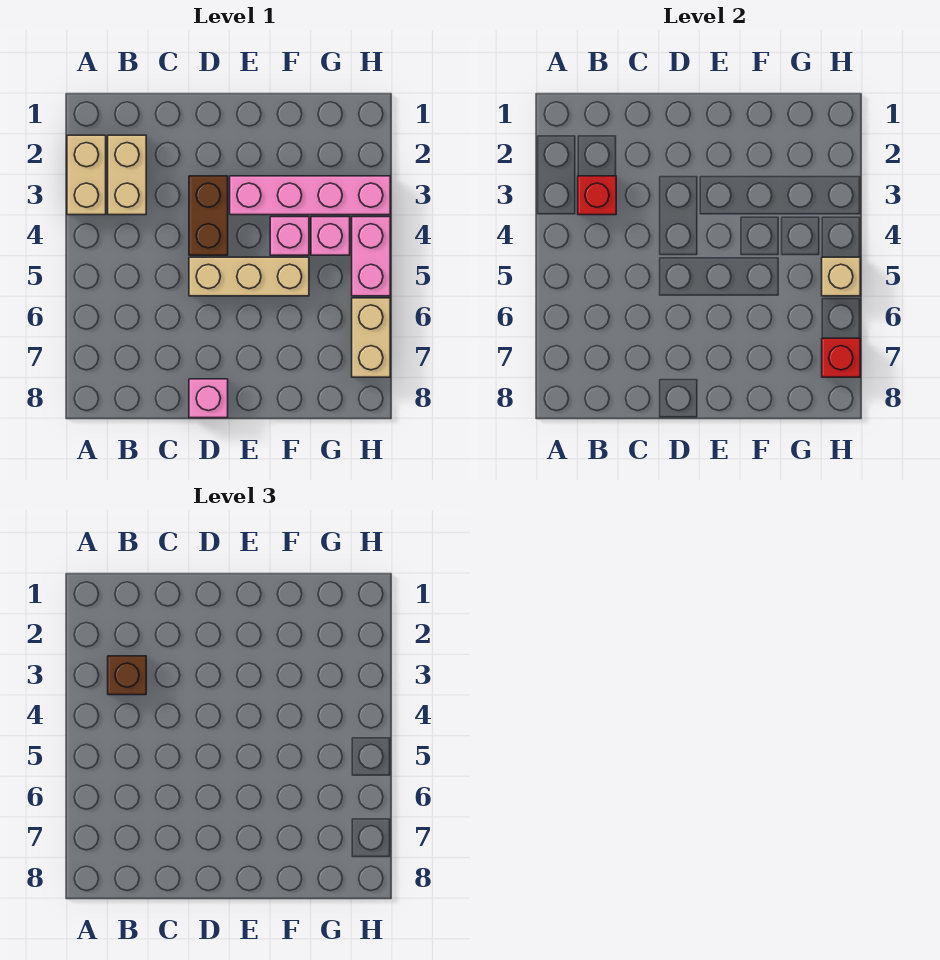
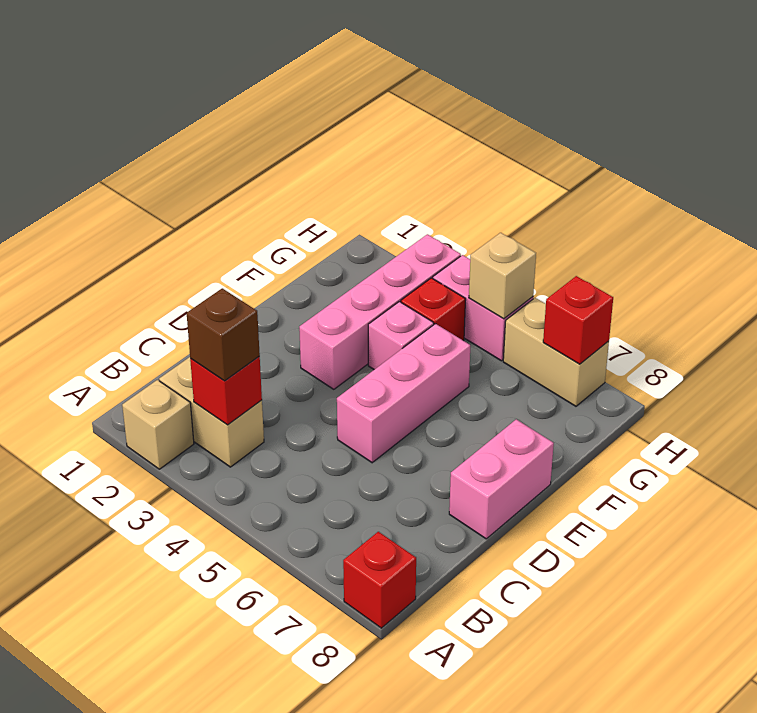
tan 1x2 brick [67,135,106,215] -> tan 1x1 brick [122,380,194,469]
none -> red 1x1 brick [343,532,416,628]
brown 1x2 brick [189,176,228,255] -> none
tan 1x3 brick [189,257,309,296] -> pink 1x3 brick [337,324,470,463]
pink 1x1 brick [189,379,228,418] -> pink 1x2 brick [449,419,554,539]
pink 1x1 brick [311,217,350,255] -> red 1x1 brick [401,278,465,341]

